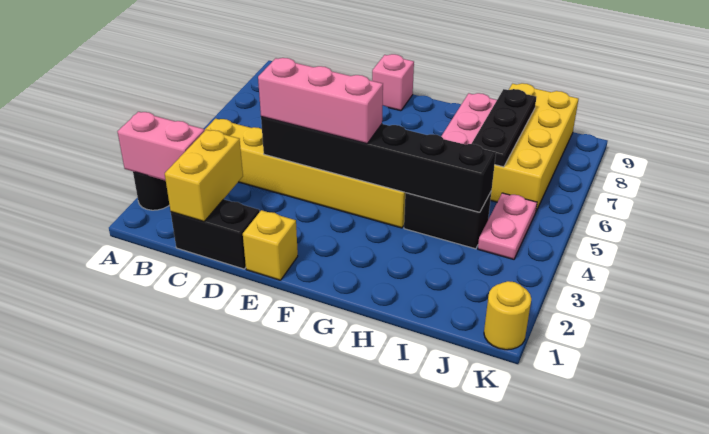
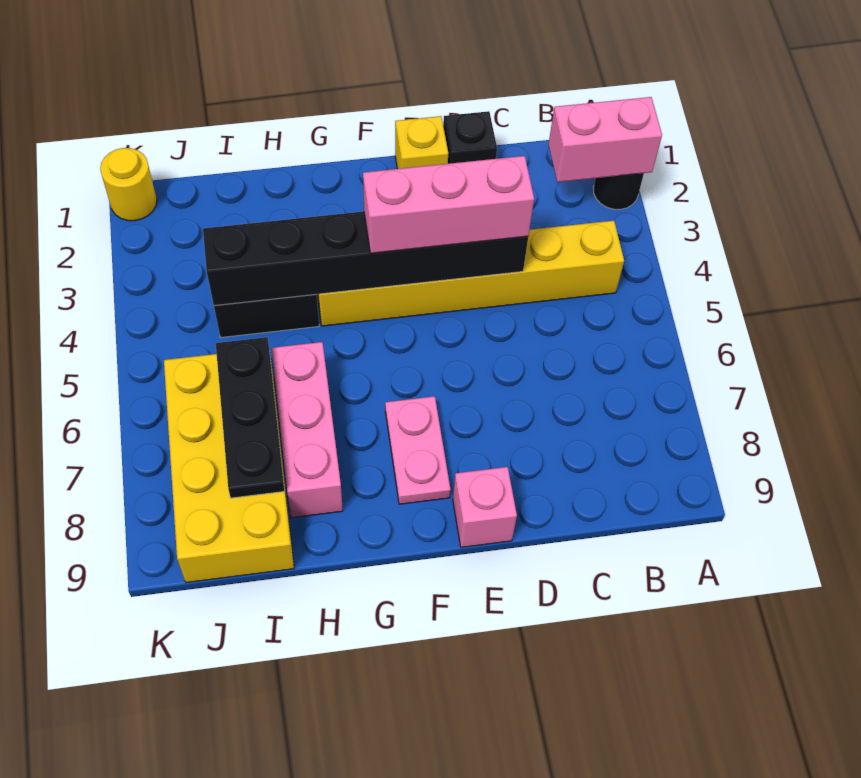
black 1x2 brick [171,199,260,269] -> black 1x1 brick [443,111,497,164]
yellow 1x2 brick [165,130,243,221] -> none
pink 1x2 plate [478,193,537,259] -> pink 1x2 plate moved to [385,396,451,504]

